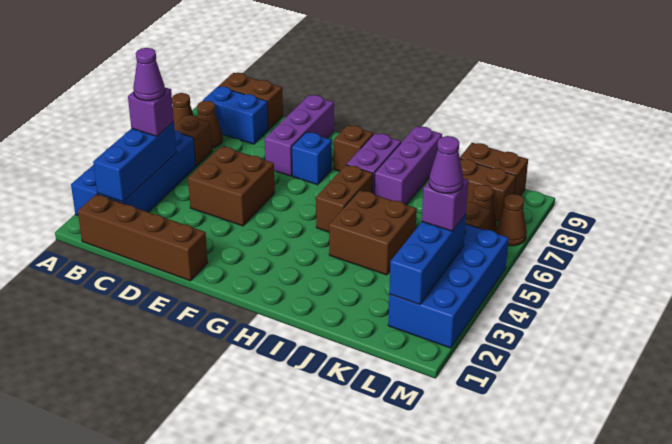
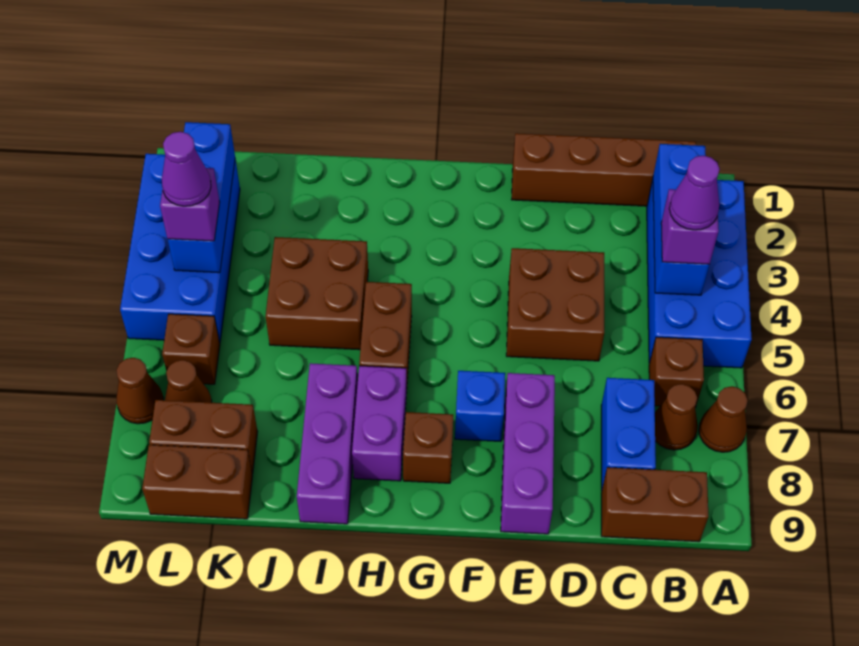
blue 1x2 brick [203,86,268,144] -> blue 1x2 brick turned to [601,378,656,491]

